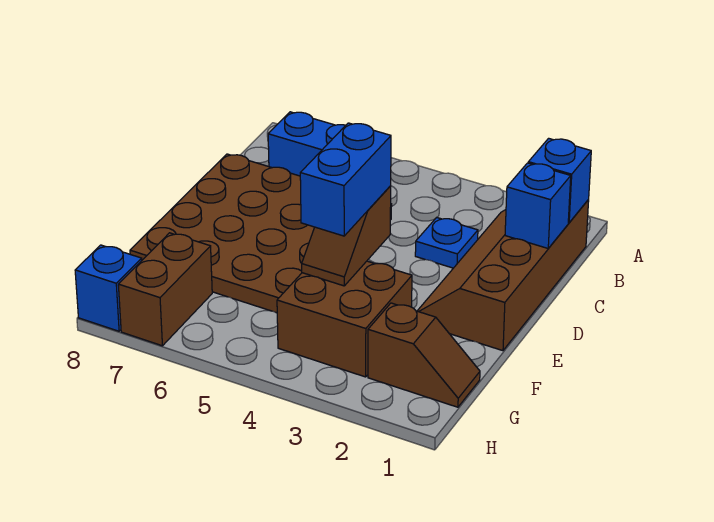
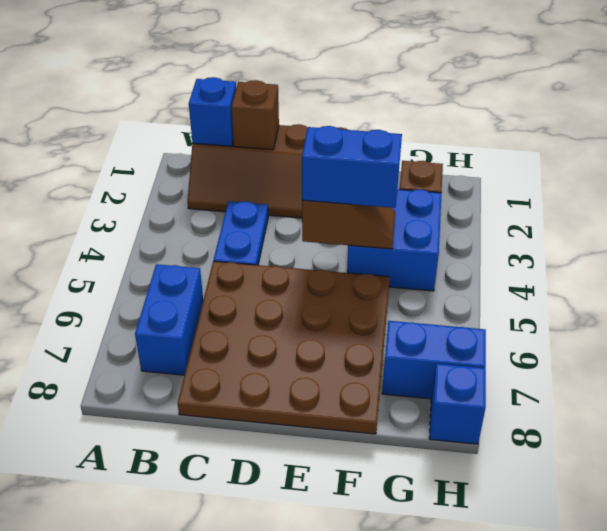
blue 1x1 brick [505,163,571,248] -> brown 1x1 brick [231,80,279,150]
blue 1x1 plate [415,217,478,268] -> blue 1x2 plate [214,201,268,265]
brown 2x2 brick [277,261,412,377] -> blue 2x2 brick [347,189,442,291]
brown 1x2 brick [118,233,212,346] -> blue 1x2 brick [382,321,486,399]

